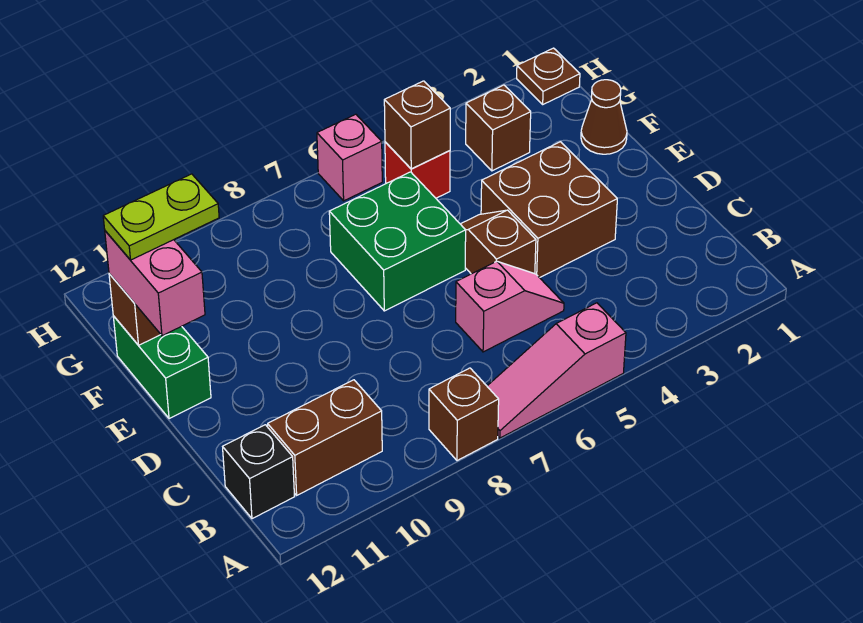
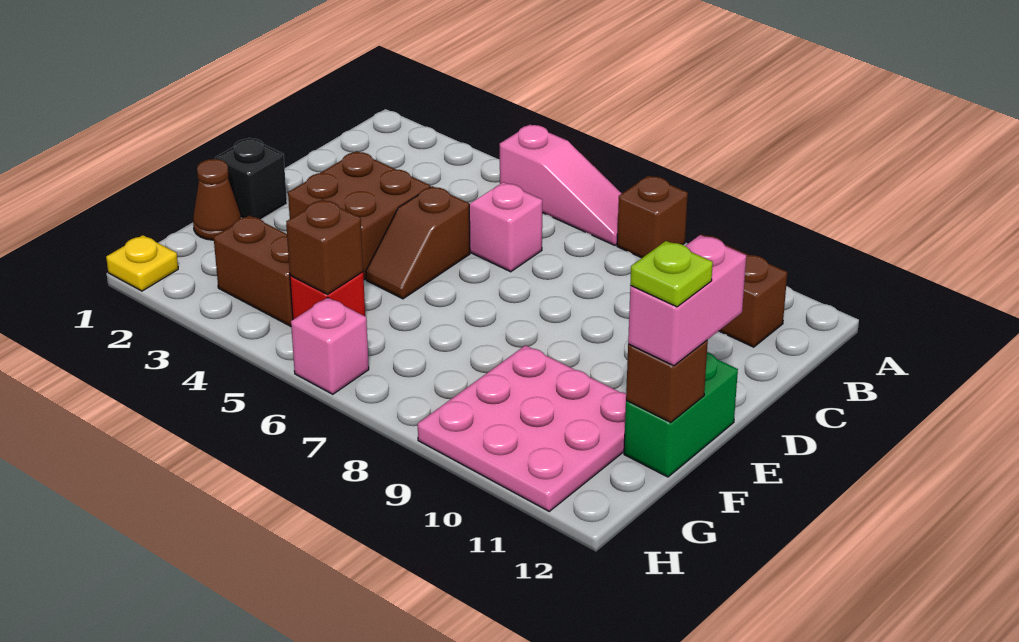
black 1x1 brick [223,425,295,519] -> black 1x1 brick moved to [215,138,287,219]
green 2x2 brick [329,172,466,311] -> none
none -> pink 3x3 plate [418,345,626,511]
lime 1x2 plate [103,174,219,260] -> lime 1x1 plate [630,241,713,307]
brown 1x1 brick [466,85,531,171] -> brown 1x2 brick [214,215,293,326]
brown 1x1 plate [517,48,580,104] -> yellow 1x1 plate [106,235,178,291]

